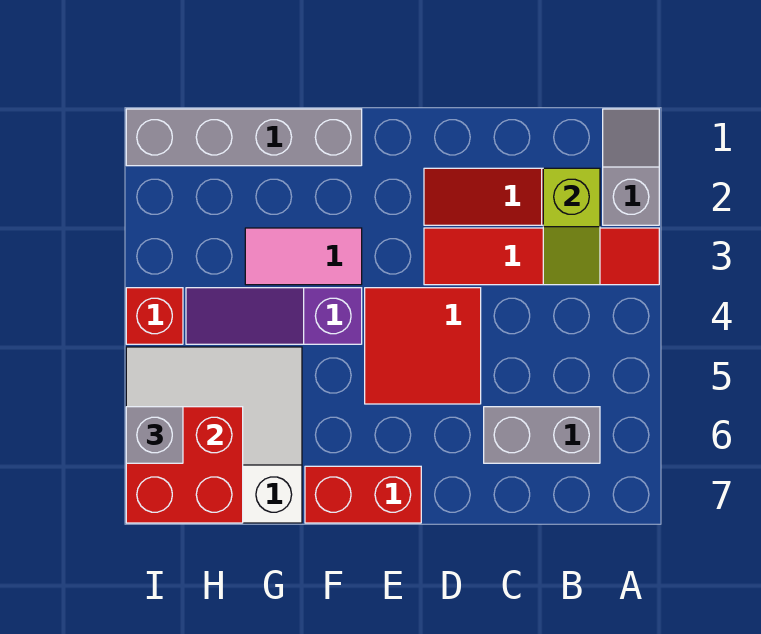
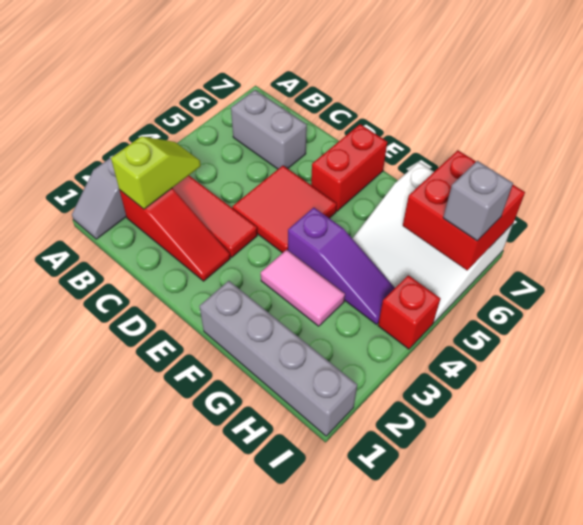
red 1x2 brick [305,466,421,523] -> red 1x2 brick turned to [311,124,387,211]

